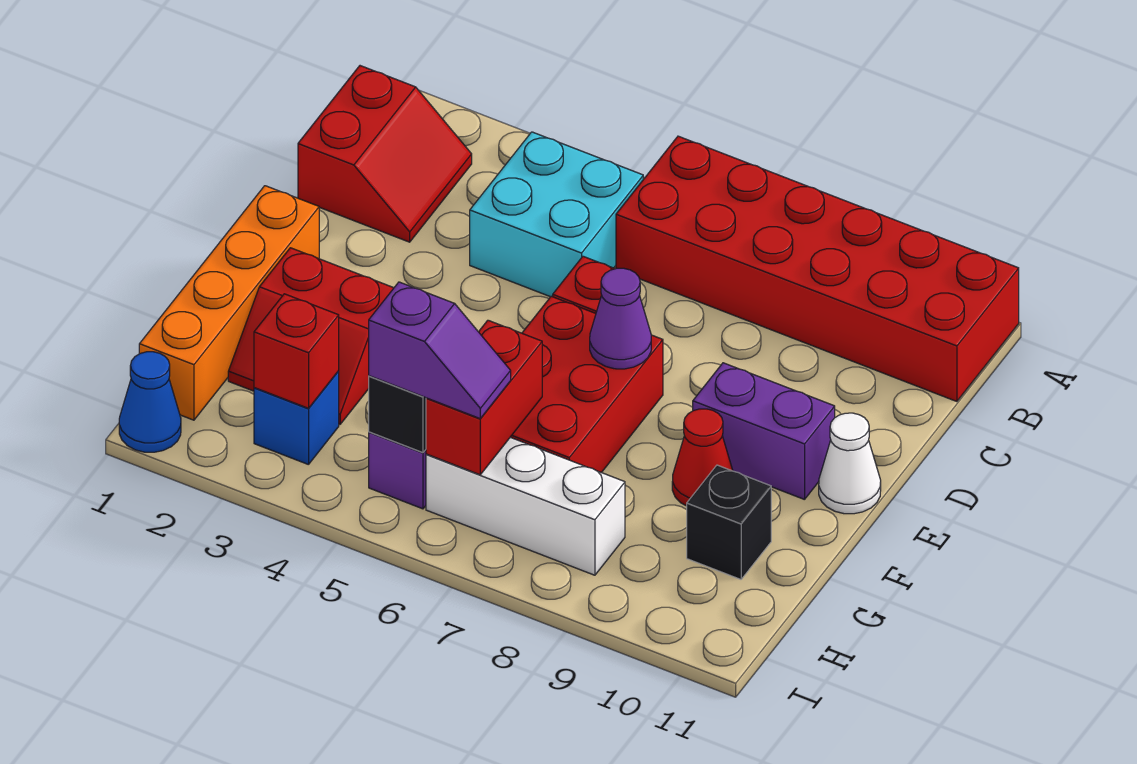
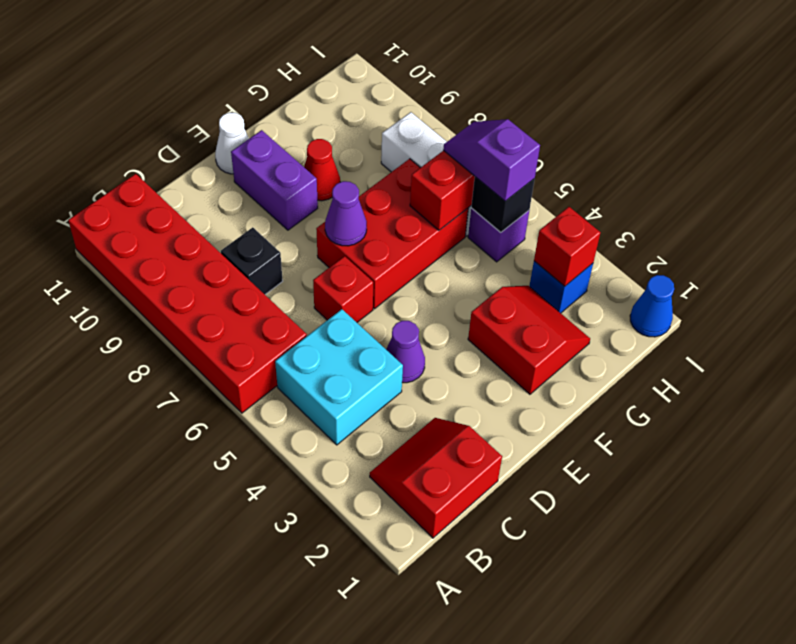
none -> purple 1x1 cone [386,321,425,383]
orange 1x4 brick [139,186,319,420] -> none
black 1x1 brick [687,465,771,579] -> black 1x1 brick moved to [221,227,283,294]

